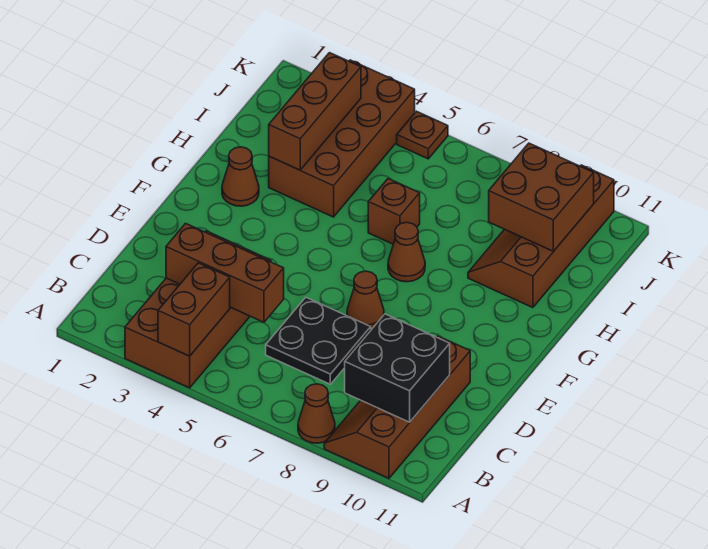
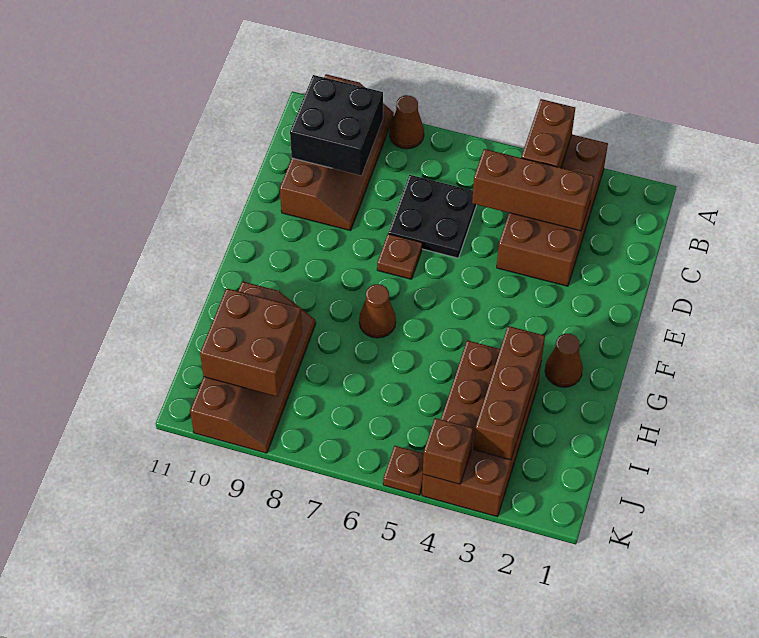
brown 1x1 cone [347,271,384,330] -> brown 1x1 plate [377,234,422,279]
brown 1x1 brick [368,179,420,244] -> brown 1x1 brick moved to [423,418,473,484]

